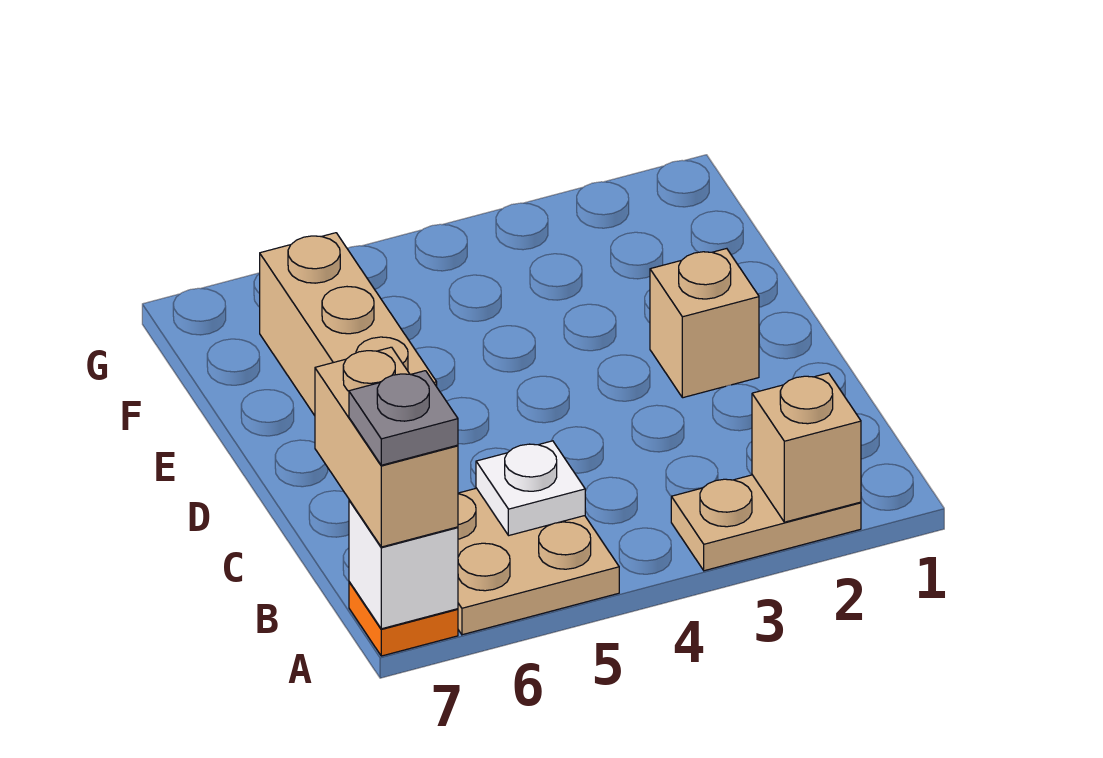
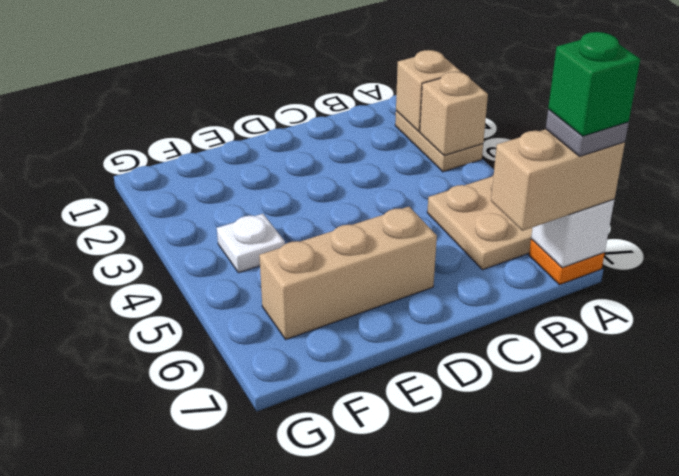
none -> green 1x1 brick [548,32,640,136]
white 1x1 plate [476,441,585,536] -> white 1x1 plate moved to [217,214,285,273]
tan 1x1 brick [650,249,759,398] -> tan 1x1 brick moved to [420,72,488,156]

